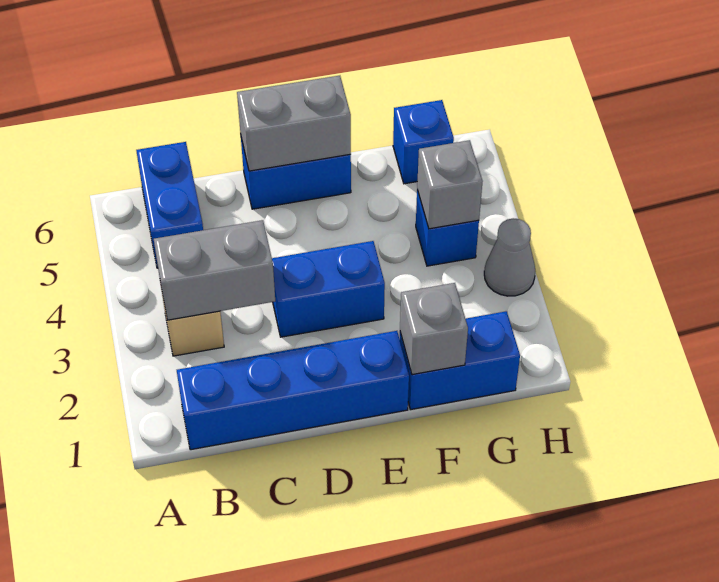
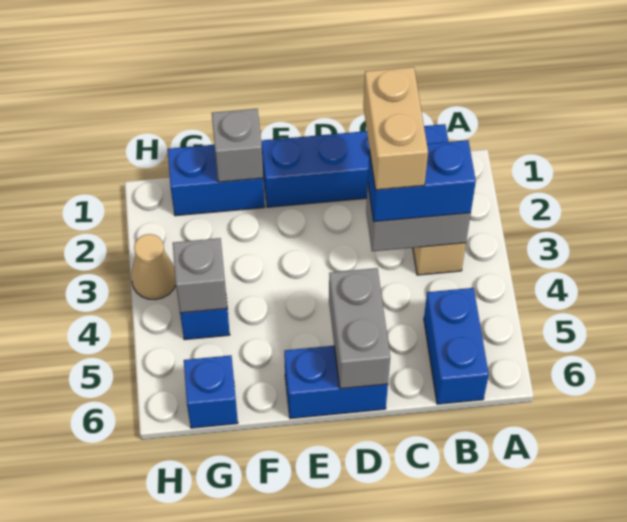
none -> tan 1x2 brick [363,67,428,190]
blue 1x2 brick [272,241,385,337] -> blue 1x2 brick moved to [368,140,476,222]
grey 1x2 brick [237,76,351,171] -> grey 1x2 brick turned to [329,268,390,389]
grey 1x1 cone [484,218,535,296] -> tan 1x1 cone [131,234,176,300]

